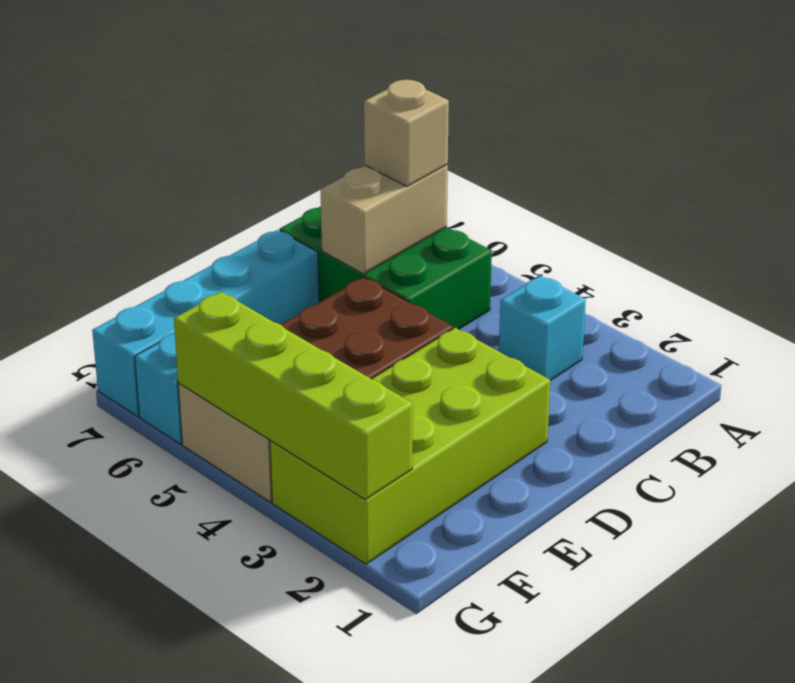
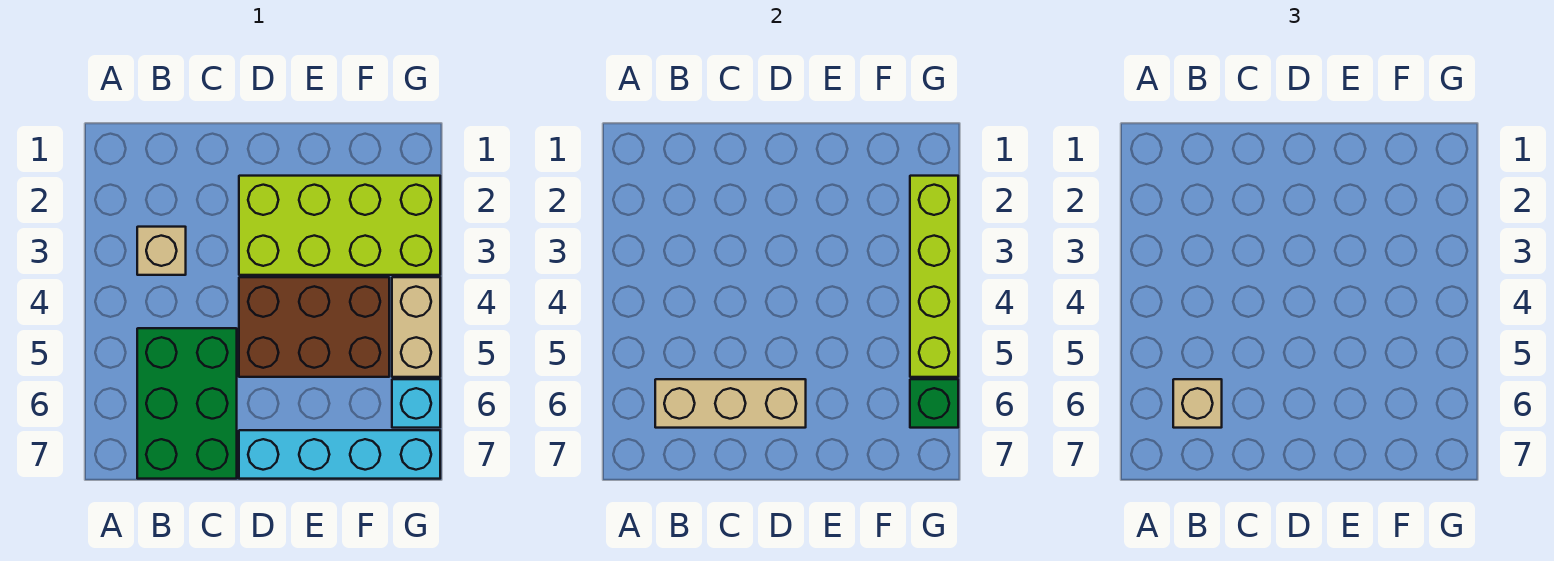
cyan 1x1 brick [499,276,586,381] -> tan 1x1 brick [137,227,186,275]
tan 1x2 brick [321,165,448,274] -> tan 1x3 brick [655,379,806,428]
none -> green 1x1 brick [910,379,958,428]

